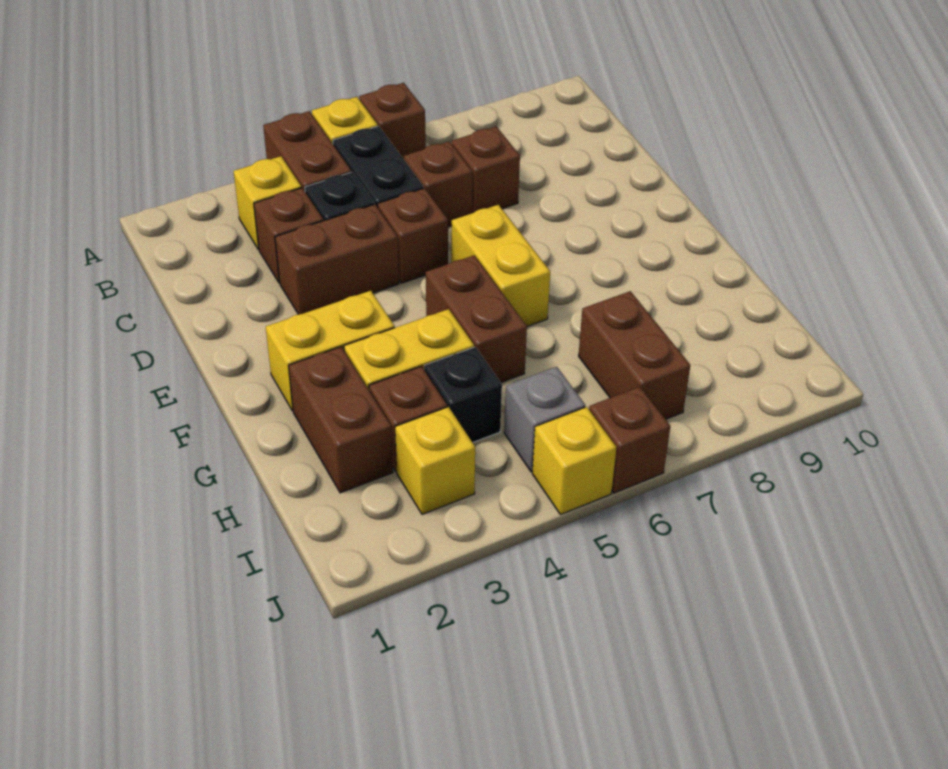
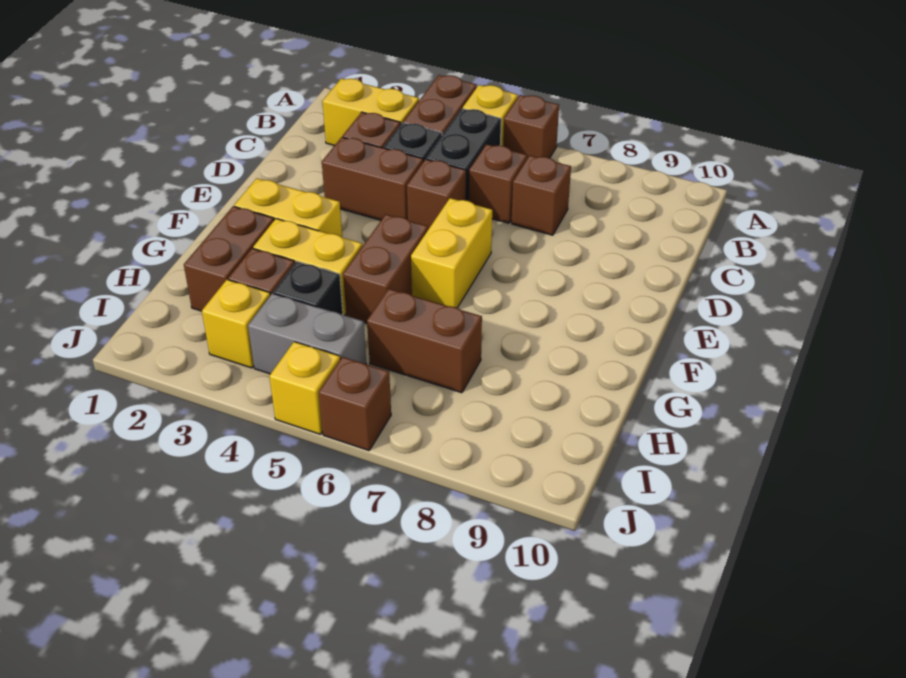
yellow 1x1 brick [234,156,301,250] -> yellow 1x2 brick [323,78,419,146]
brown 1x2 brick [579,291,690,419] -> brown 1x2 brick turned to [367,289,482,393]
grey 1x1 brick [504,367,585,472] -> grey 1x2 brick [248,293,366,374]

